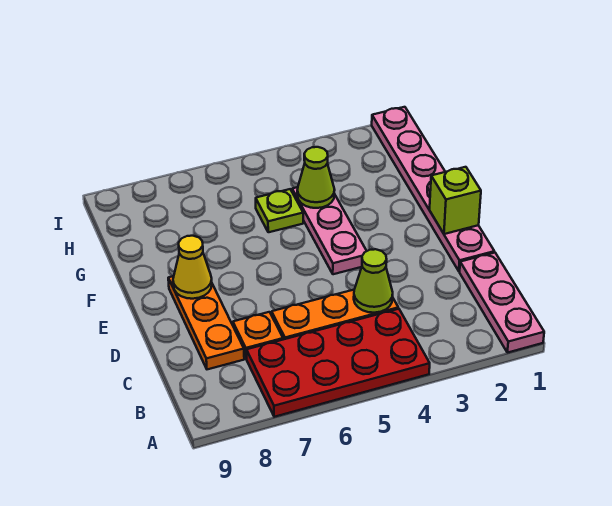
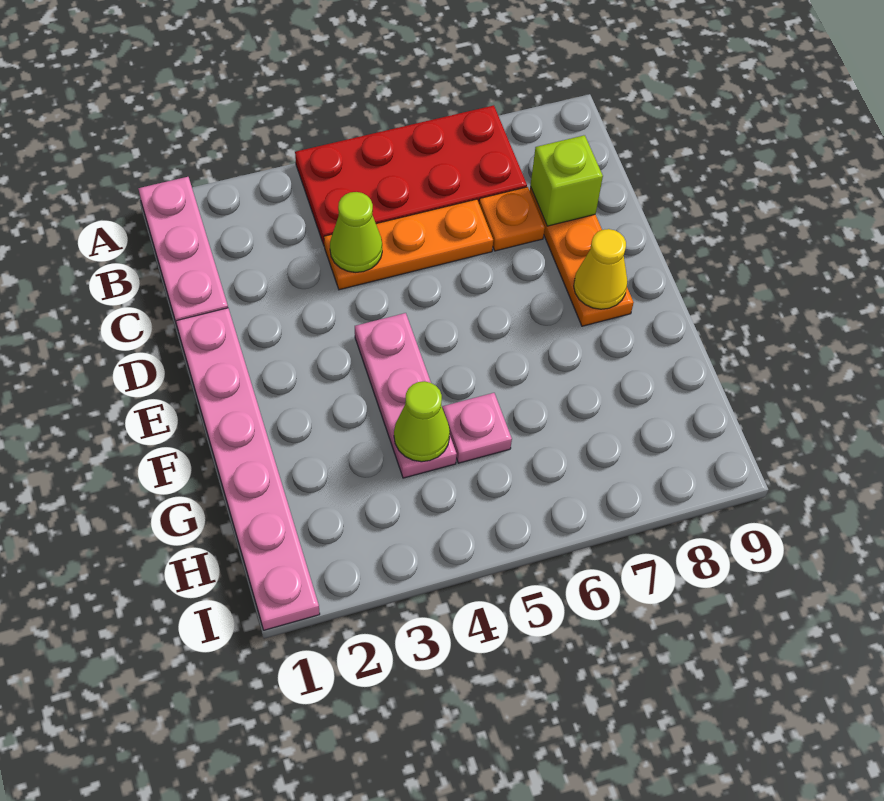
lime 1x1 brick [430,167,481,234] -> lime 1x1 brick moved to [530,135,603,226]
lime 1x1 plate [256,189,303,232] -> pink 1x1 plate [442,393,512,463]

